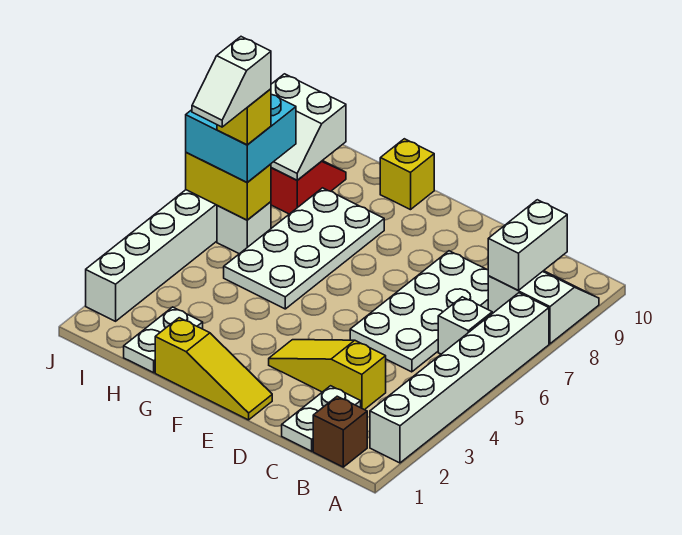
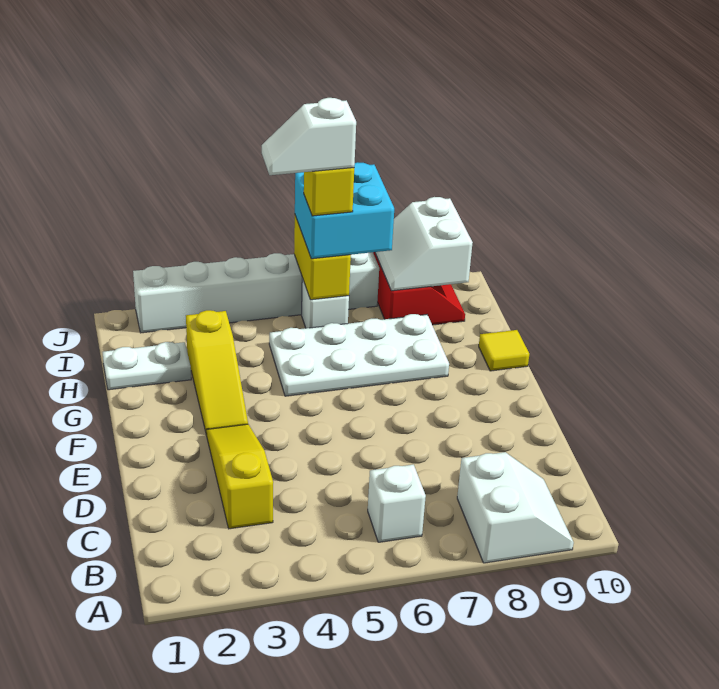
white 1x6 brick [370,293,549,463] -> none
brown 1x1 brick [313,396,367,467] -> none
white 1x2 brick [488,200,567,290] -> none
white 1x2 plate [282,386,361,451] -> none
white 2x4 plate [350,251,488,372] -> none
yellow 1x3 slope [155,318,272,420] -> yellow 1x3 slope moved to [186,310,248,435]
yellow 1x1 brick [380,139,434,210] -> yellow 1x1 tile [479,330,529,371]

